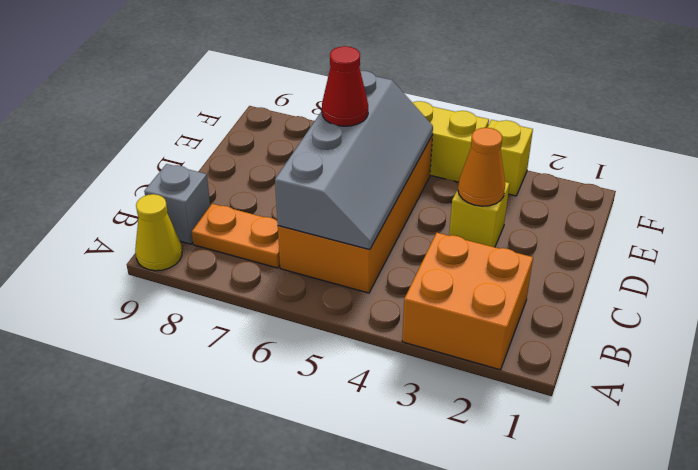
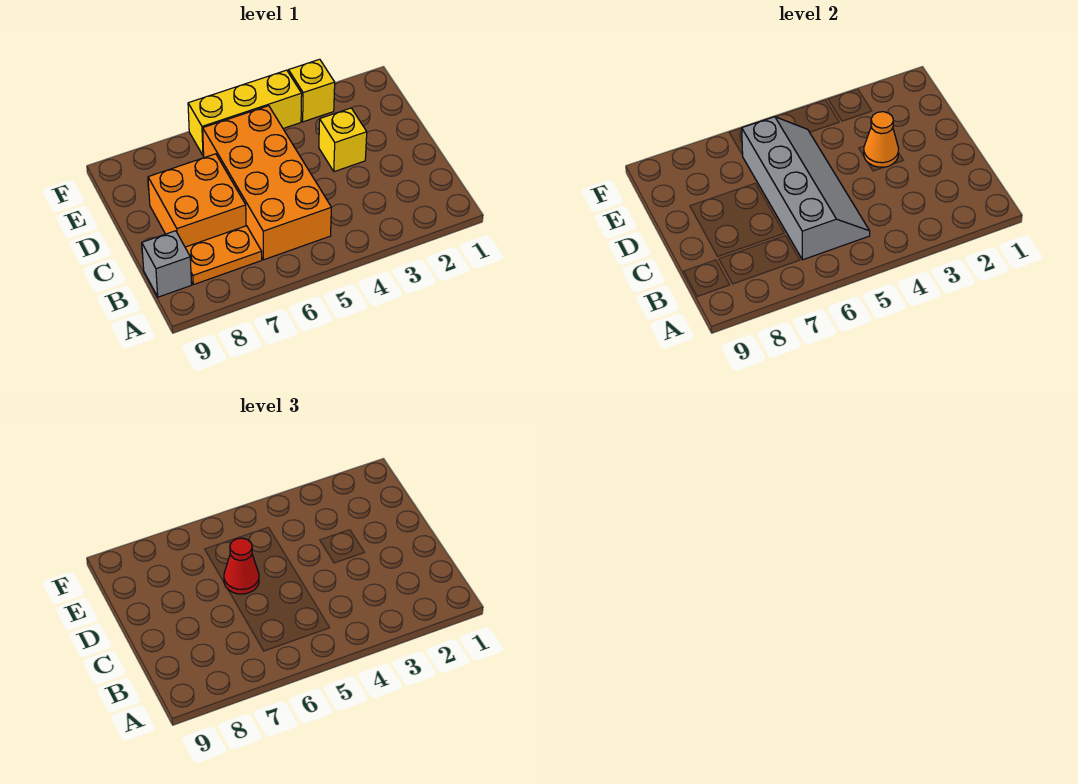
orange 2x2 brick [402,233,533,370] -> orange 2x2 brick moved to [148,154,246,247]
yellow 1x1 cone [135,194,182,271] -> none

